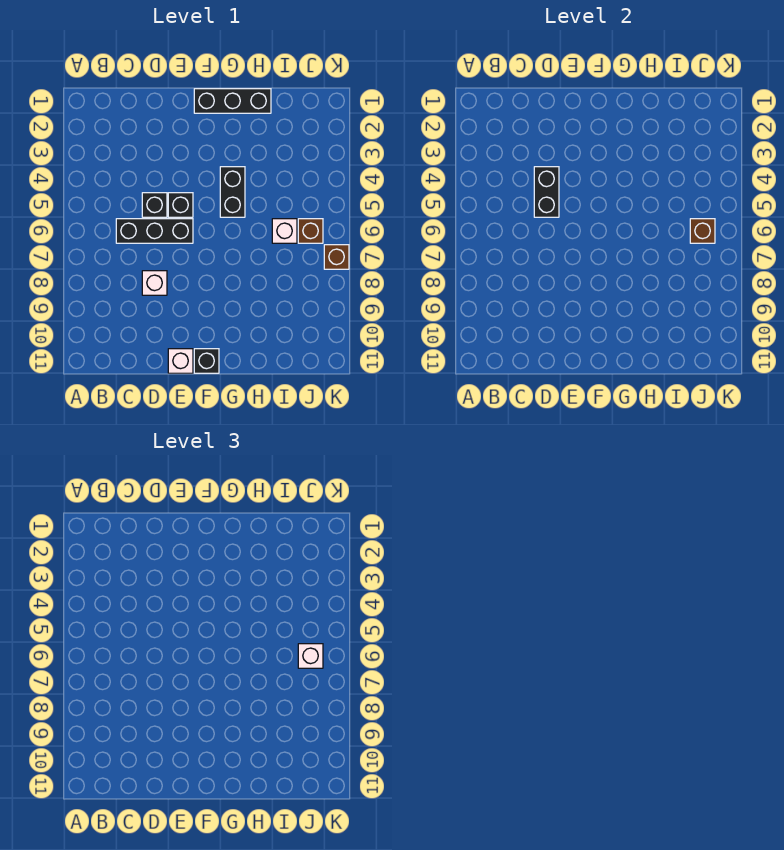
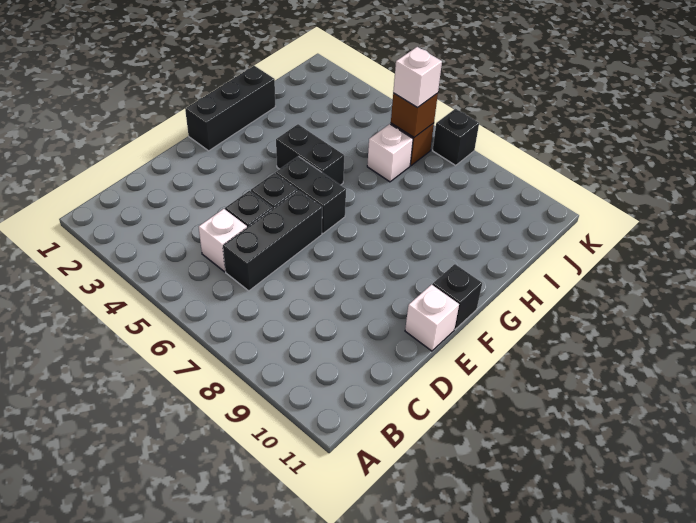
black 1x2 brick [534,167,559,217] -> black 1x2 brick moved to [275,156,346,233]
white 1x1 brick [142,271,167,295] -> white 1x1 brick moved to [199,209,247,272]
brown 1x1 brick [324,245,349,269] -> black 1x1 brick [433,109,479,165]

